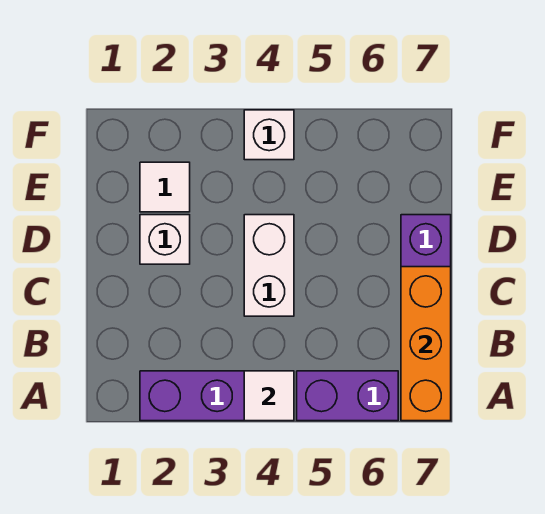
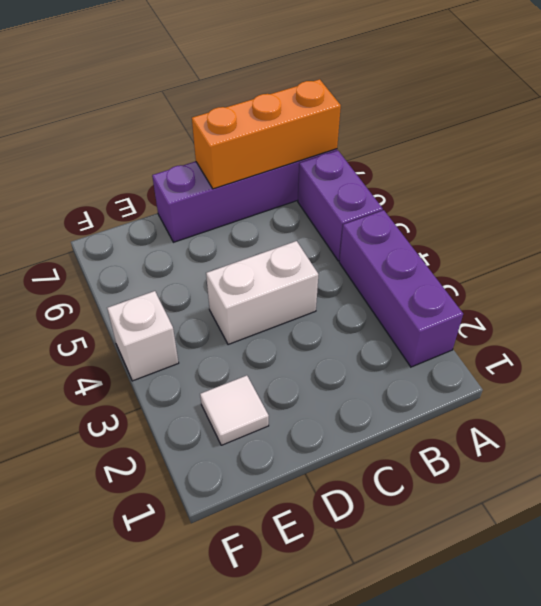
white 1x1 tile [244,371,294,421] -> none
white 1x1 brick [140,215,190,264] -> none

